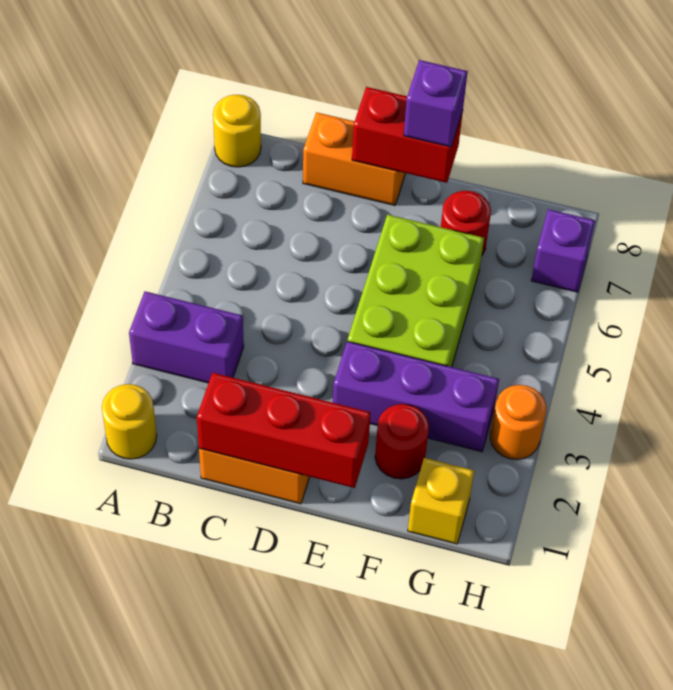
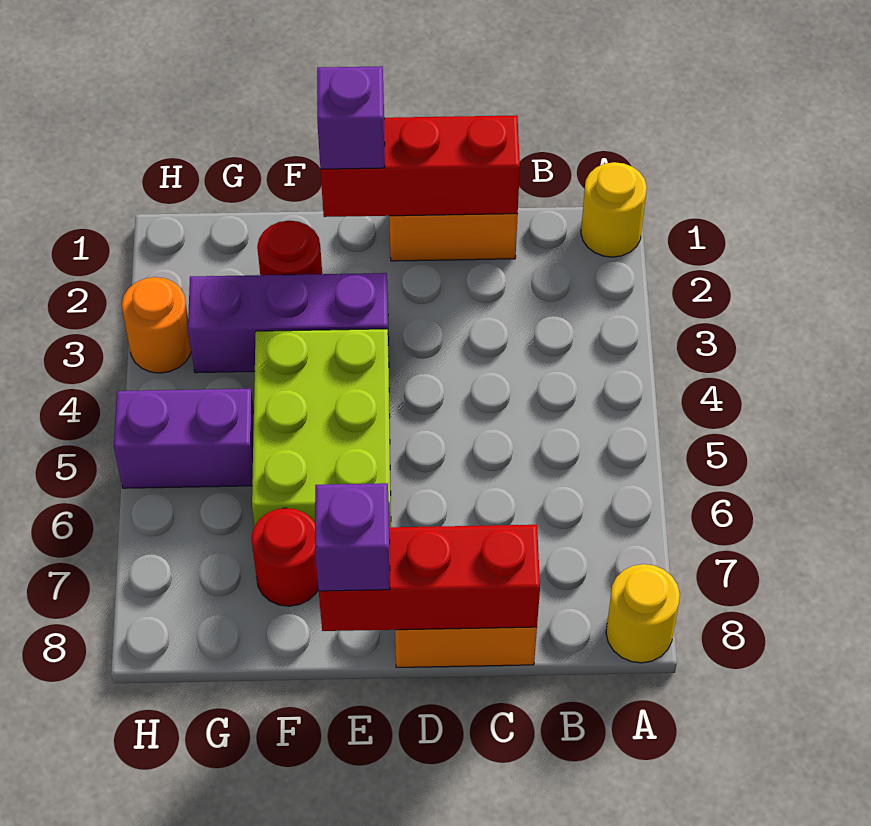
purple 1x2 brick [129,291,244,383] -> purple 1x2 brick moved to [114,389,254,488]
red 1x2 brick [352,87,463,183] -> red 1x3 brick [319,525,540,631]
yellow 1x1 brick [408,458,474,544] -> none
purple 1x1 brick [531,209,595,292] -> purple 1x1 brick moved to [317,66,385,169]

